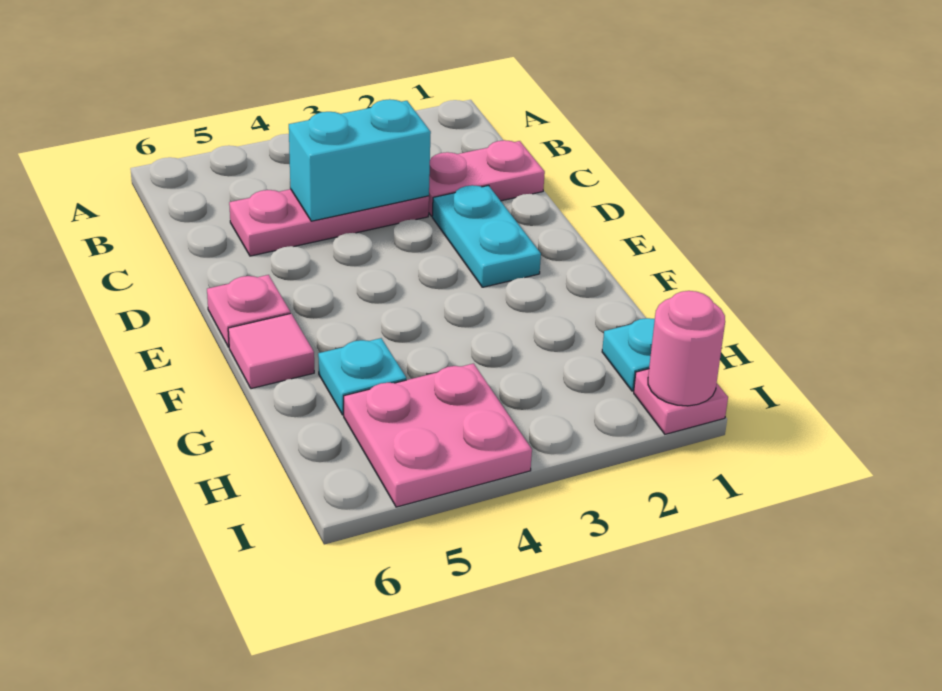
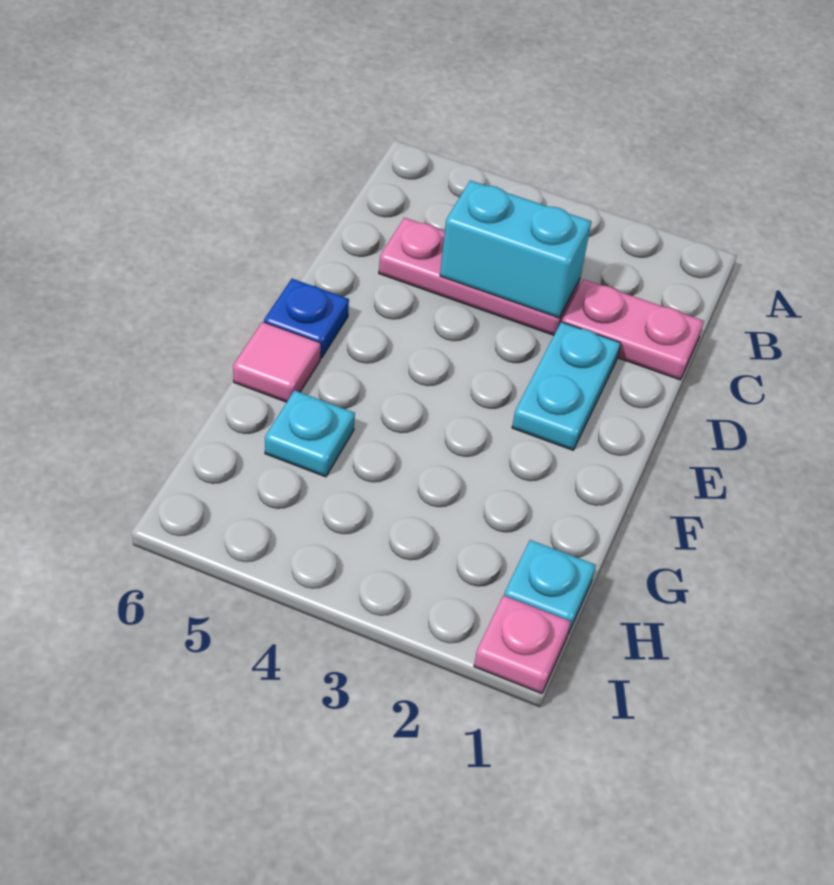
pink 1x1 plate [207,275,290,347] -> blue 1x1 plate [264,279,349,358]
pink 2x2 plate [344,364,532,507] -> none
pink 1x1 round brick [648,291,725,406] -> none

